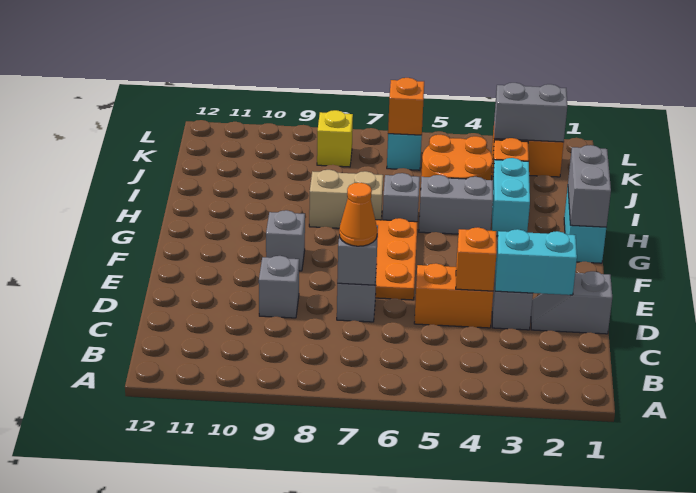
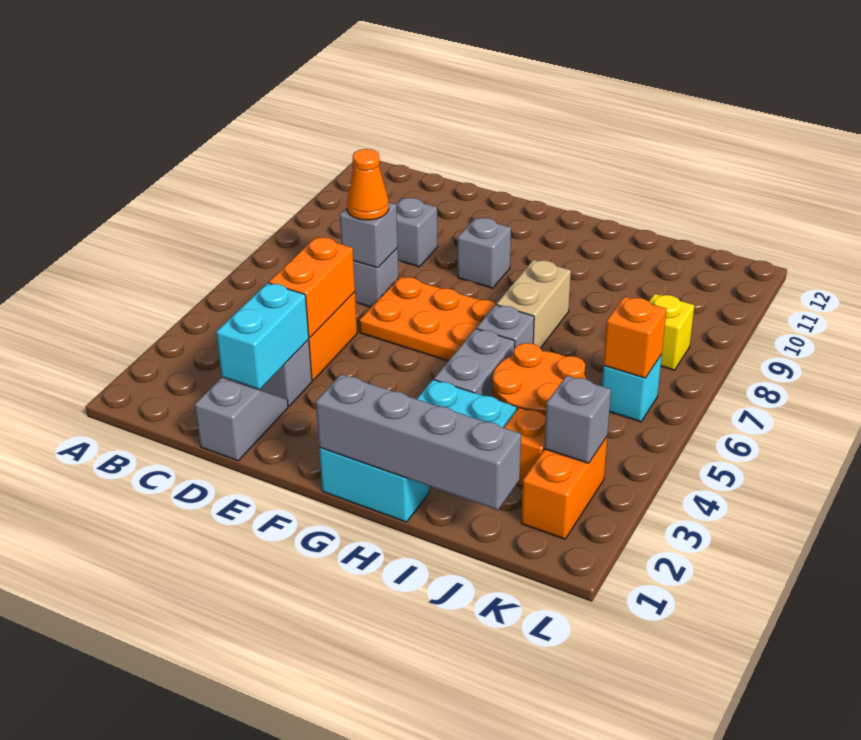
orange 1x1 brick [456,227,497,291] -> orange 1x2 brick [269,237,355,338]
grey 1x2 brick [568,145,611,227] -> grey 1x4 brick [316,374,521,510]
grey 1x2 brick [494,83,567,142] -> grey 1x1 brick [544,375,611,463]

